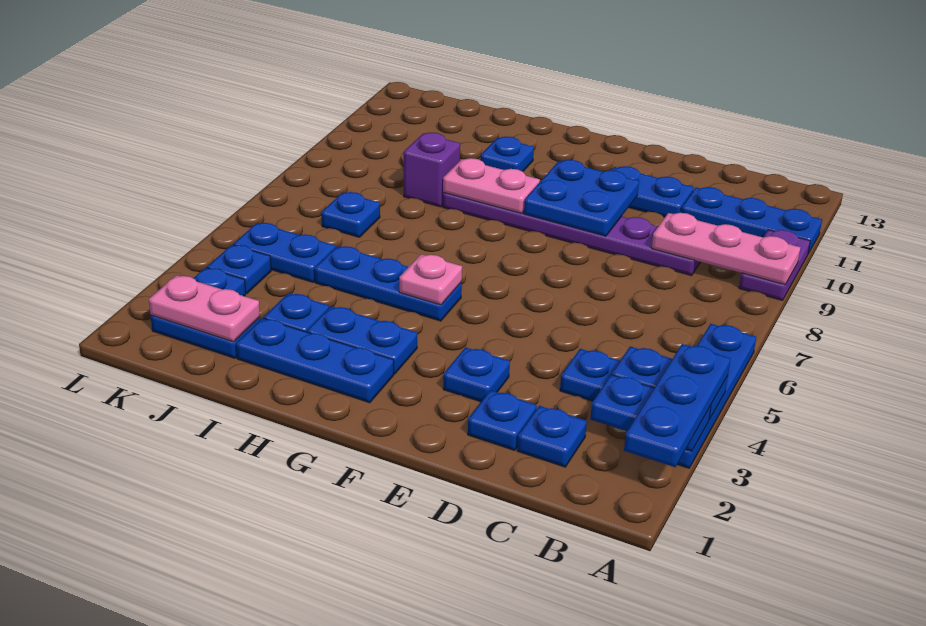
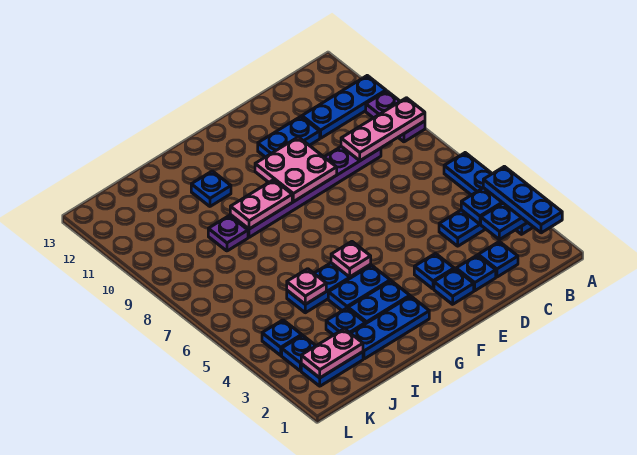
blue 2x2 plate [524,160,639,236] -> pink 2x2 plate [255,137,337,202]
none -> pink 1x1 plate [287,269,326,304]
purple 1x1 brick [404,133,460,207] -> purple 1x1 plate [208,216,248,251]
blue 1x2 plate [233,223,335,282] -> blue 1x2 plate moved to [328,265,390,311]
blue 1x1 plate [321,192,380,237] -> blue 1x1 plate moved to [434,269,474,304]

